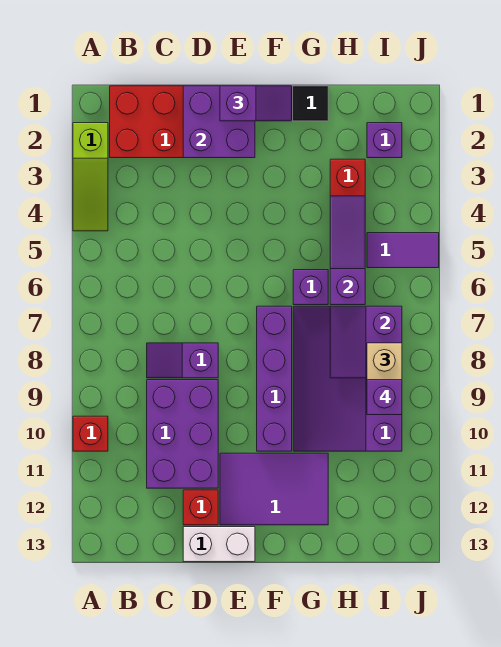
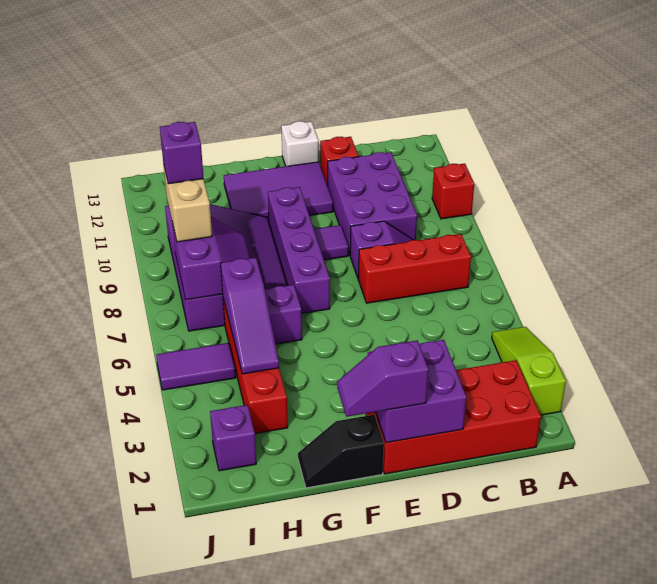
none -> red 1x3 brick [358,234,471,303]
white 1x2 brick [183,527,255,562] -> white 1x1 brick [281,121,319,166]
none -> purple 1x1 tile [314,225,348,260]

